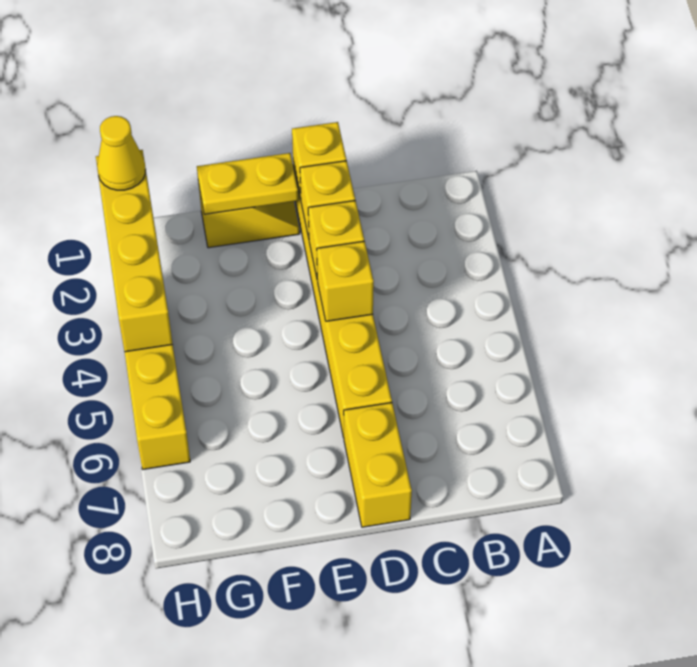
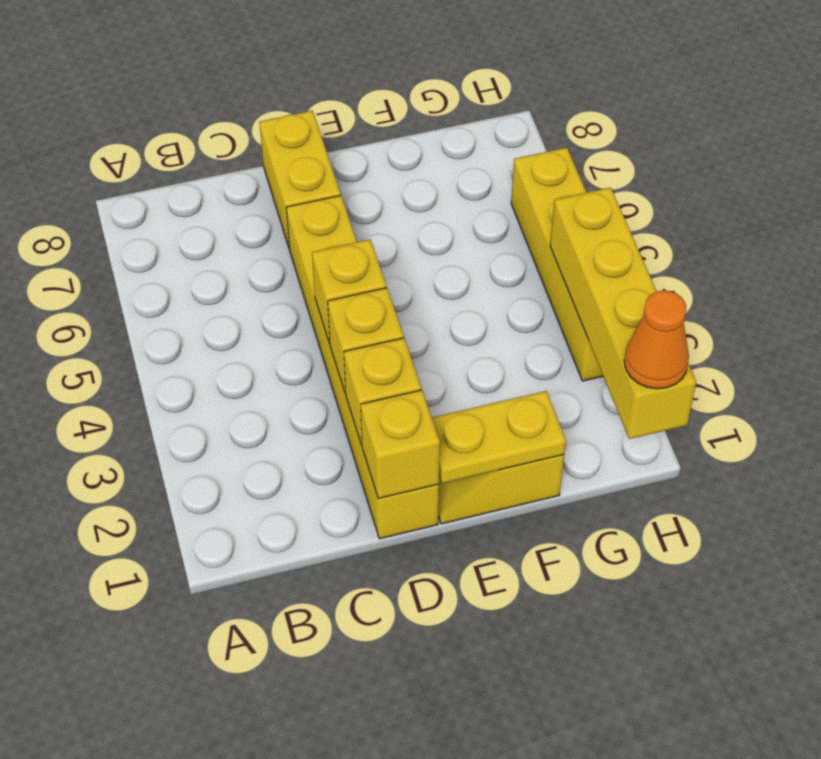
yellow 1x1 cone [97,116,146,190] -> orange 1x1 cone [624,290,689,389]

